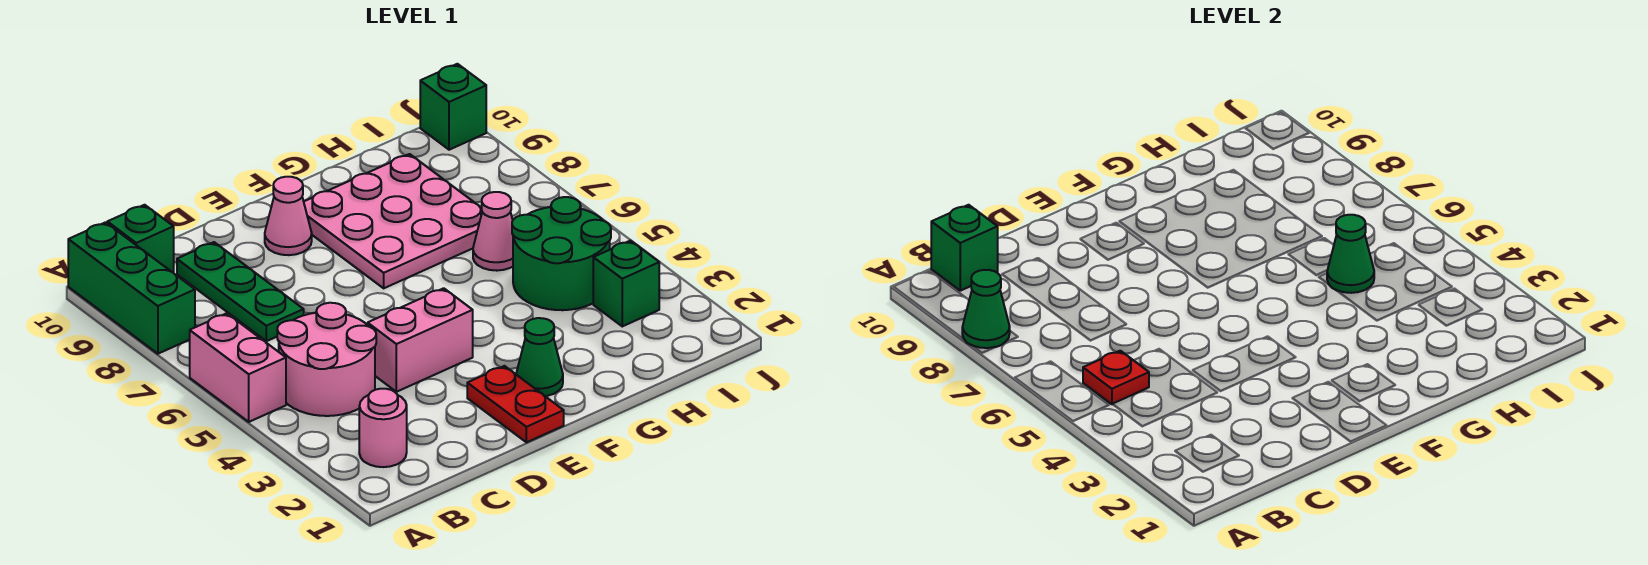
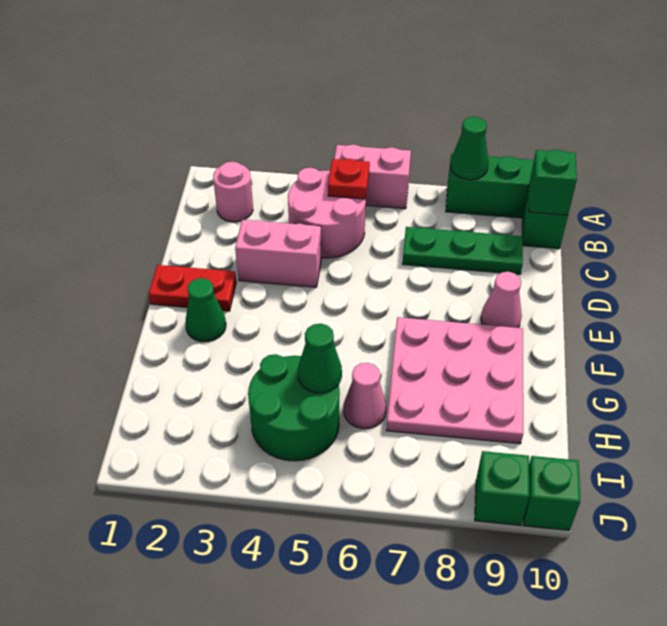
pink 1x2 brick [368,288,473,392] -> pink 1x2 brick turned to [235,220,321,287]
green 1x1 brick [593,240,659,326] -> green 1x1 brick moved to [475,451,529,525]

